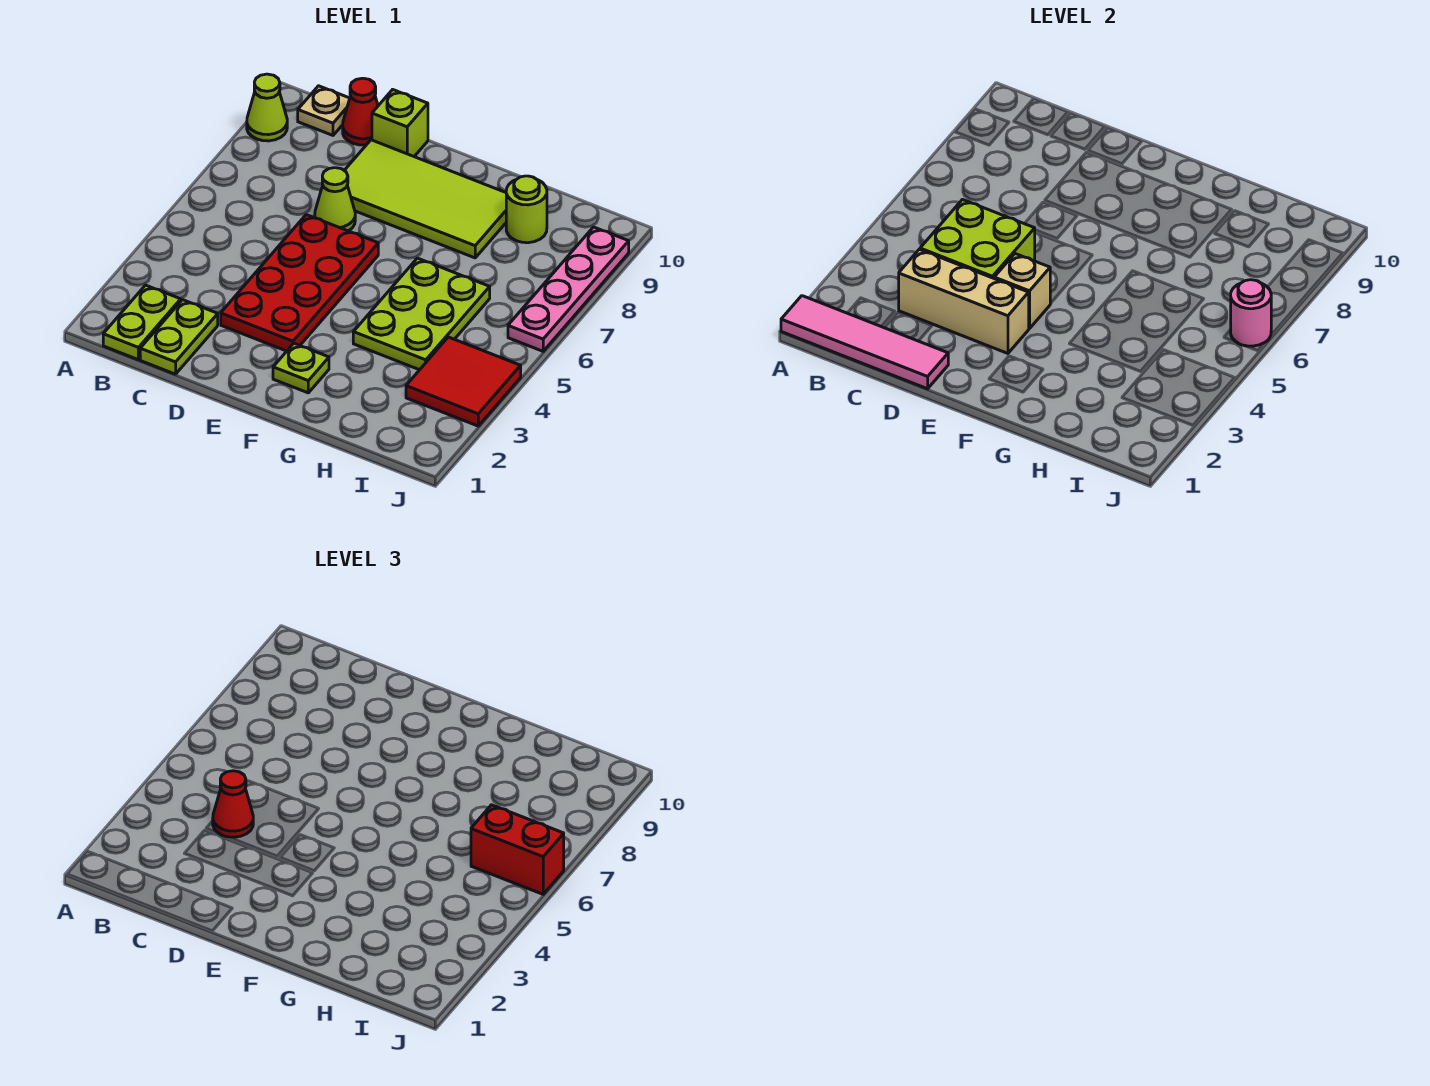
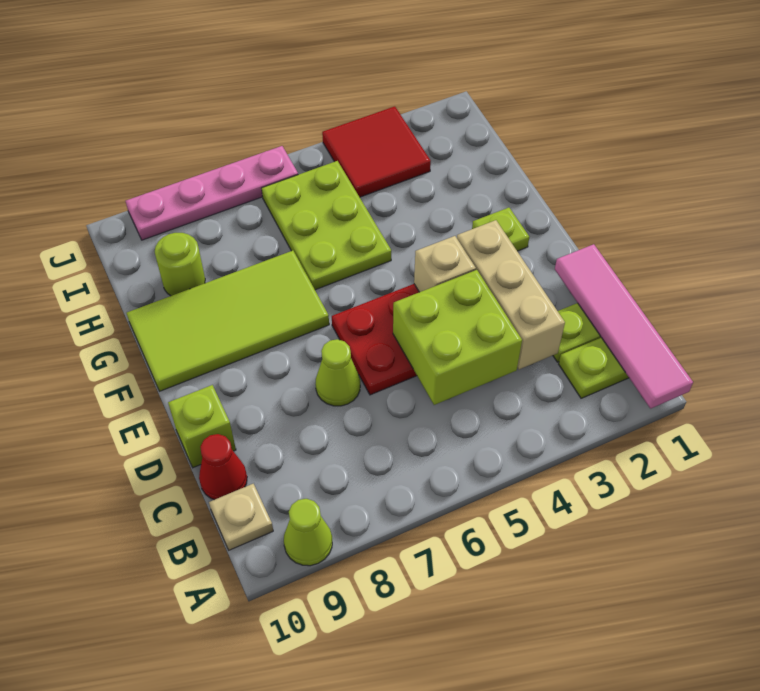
red 1x1 cone [213,771,253,837] -> none
lime 2x4 tile [344,140,506,258] -> lime 2x4 tile turned to [127,251,329,391]
lime 2x3 plate [353,258,490,370] -> lime 2x3 plate turned to [262,161,391,290]
red 1x2 brick [471,805,564,894] -> none
pink 1x1 round brick [1231,280,1271,346] -> none

